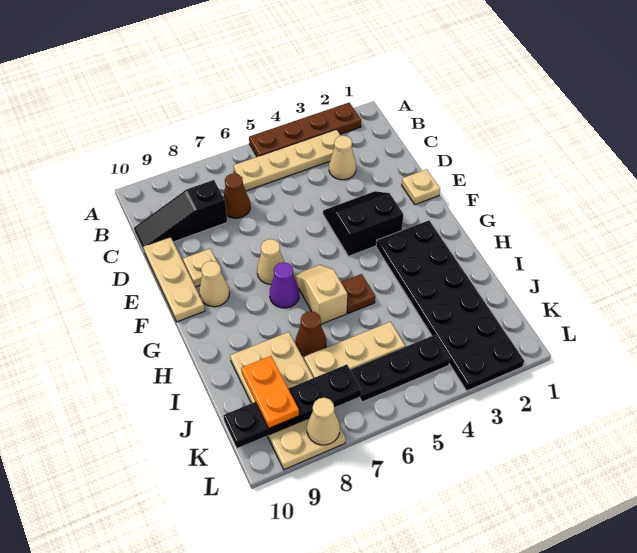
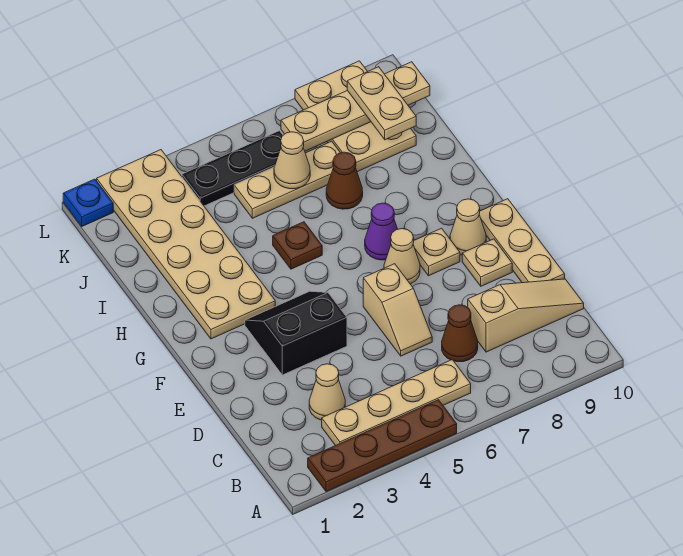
black 1x3 slope [134,180,227,250] -> tan 1x3 slope [468,279,584,352]
tan 1x1 plate [402,169,440,205] -> tan 1x1 plate moved to [413,228,460,276]
black 2x2 slope [323,191,403,256] -> black 2x2 slope turned to [245,291,347,375]
black 2x6 plate [376,220,524,391] -> tan 2x6 plate [97,150,275,339]
tan 1x2 slope [293,265,347,324] -> tan 1x2 slope moved to [363,264,432,356]
tan 2x4 plate [230,332,345,470] -> tan 2x3 plate [295,61,416,172]
orange 1x2 plate [241,356,299,428] -> tan 1x2 plate [347,67,416,140]
black 1x4 plate [223,364,361,448] -> tan 1x4 plate [281,62,430,151]
none -> blue 1x1 plate [63,179,113,226]
tan 1x1 cone [307,398,340,445] -> tan 1x1 cone moved to [274,132,310,189]

